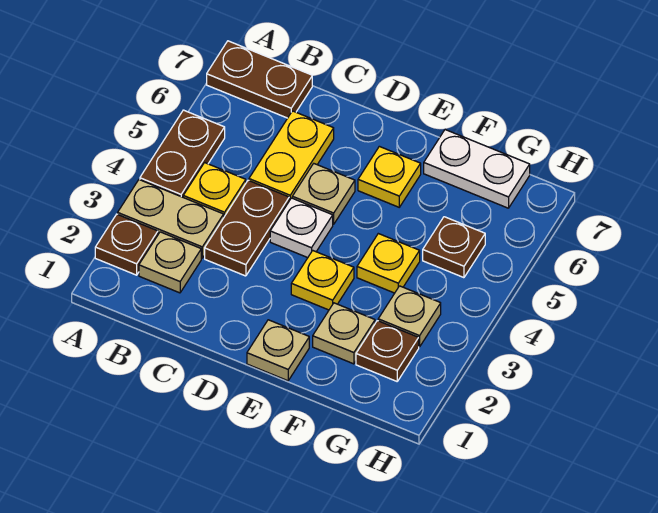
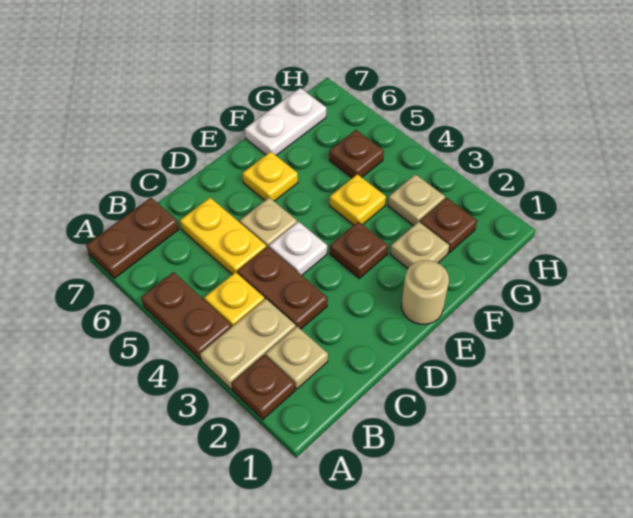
tan 1x1 plate [247,320,309,381] -> tan 1x1 round brick [402,260,449,324]
yellow 1x1 plate [291,251,354,310] -> brown 1x1 plate [330,222,388,278]

